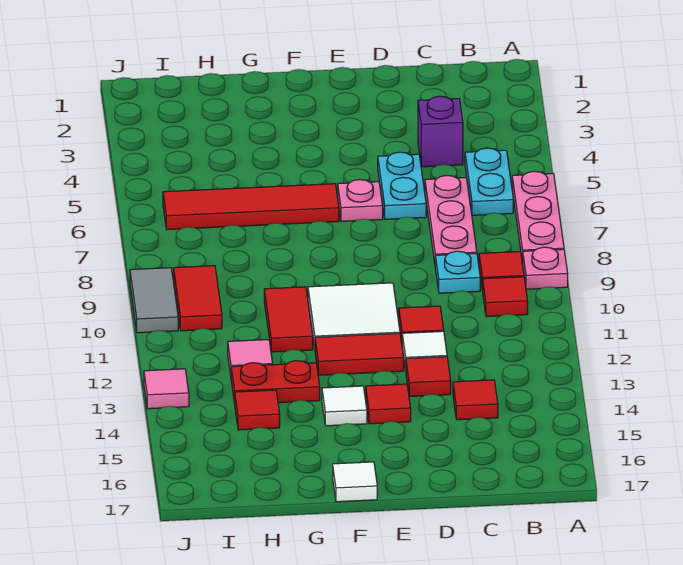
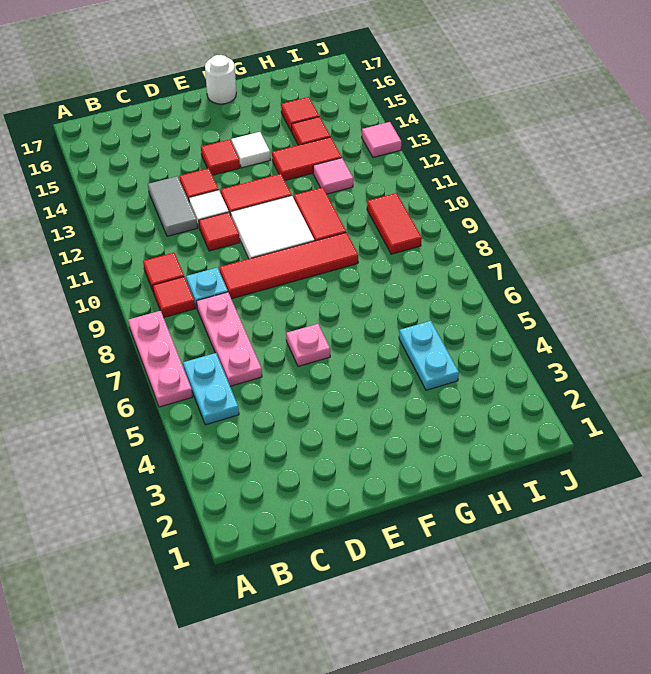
pink 1x1 plate [522,247,568,289] -> none
purple 1x1 brick [418,96,463,167] -> none
red 1x1 tile [453,380,498,420] -> red 1x1 tile moved to [281,97,319,132]
cyan 1x2 plate [378,152,426,219] -> cyan 1x2 plate moved to [399,321,459,390]
red 1x4 tile [163,184,339,230] -> red 1x4 tile moved to [219,232,358,299]
white 1x1 tile [333,462,377,502] -> white 1x1 round brick [205,55,236,104]
red 1x2 plate [231,361,320,404] -> red 1x2 tile [272,137,342,180]
grey 1x2 tile [130,268,178,333] -> grey 1x2 tile moved to [148,176,197,236]

